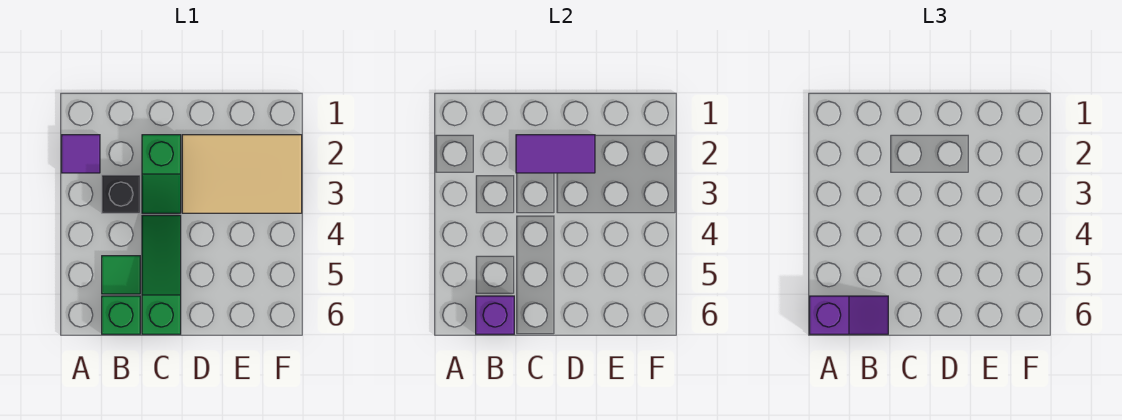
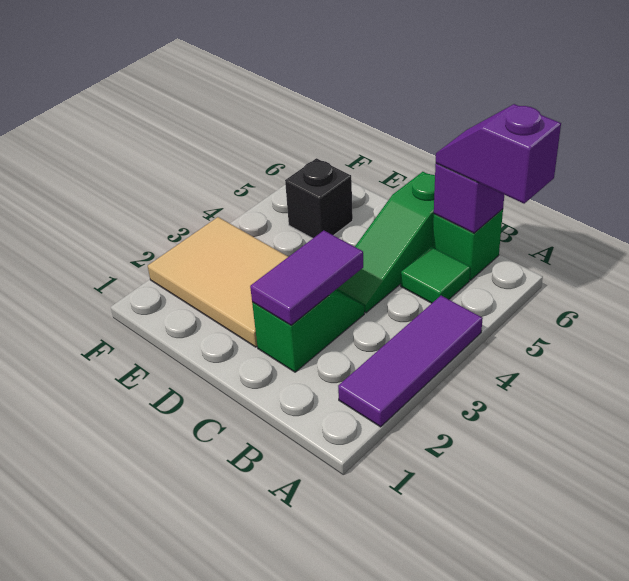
purple 1x1 tile [62,135,100,173] -> purple 1x3 tile [338,296,483,427]
black 1x1 brick [102,175,140,213] -> black 1x1 brick moved to [285,158,353,238]
purple 1x2 tile [516,135,595,173] -> purple 1x2 tile turned to [250,230,363,325]

